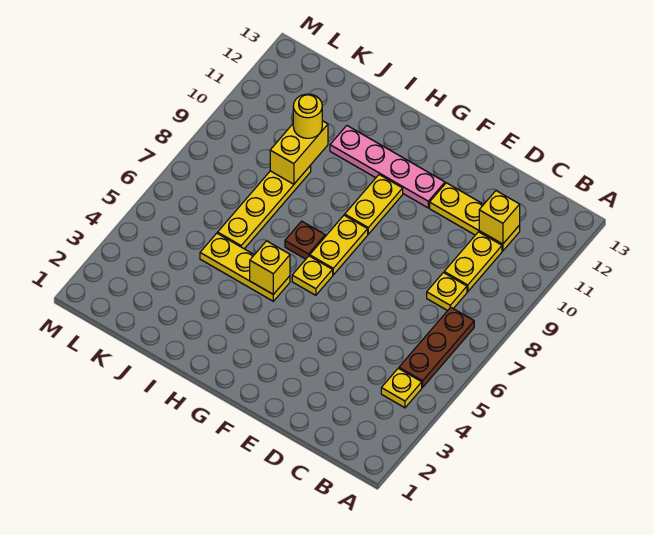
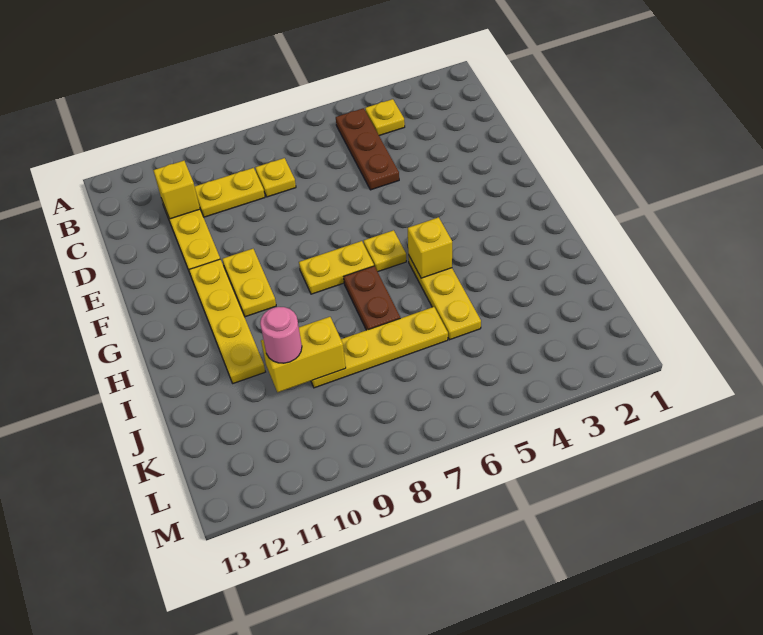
brown 1x3 plate [399,307,474,387] -> brown 1x3 plate turned to [336,108,399,190]
pink 1x4 plate [330,126,445,208] -> yellow 1x4 plate [189,259,265,383]
yellow 1x2 plate [345,175,403,234] -> yellow 1x2 plate turned to [222,249,276,317]
brown 1x1 plate [285,221,325,259] -> brown 1x2 plate [344,266,400,330]
yellow 1x1 round brick [293,94,322,138] -> pink 1x1 round brick [260,307,302,363]

